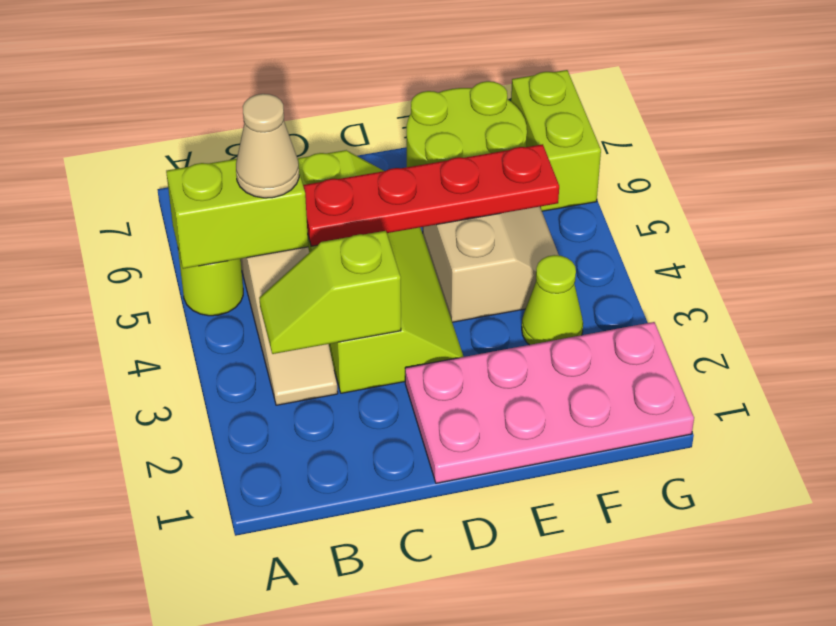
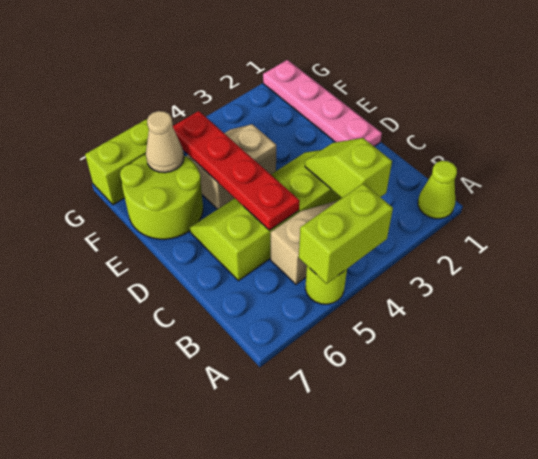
lime 1x2 brick [166,159,308,269] -> lime 1x2 brick turned to [299,183,393,284]
lime 1x2 slope [259,231,401,354] -> lime 1x2 slope turned to [305,138,392,198]
tan 1x1 cone [236,94,299,198] -> tan 1x1 cone moved to [146,111,184,173]
pink 2x4 plate [405,322,694,483] -> pink 1x4 plate [263,60,382,146]
lime 1x1 cone [522,255,583,345] -> lime 1x1 cone moved to [418,161,457,219]

